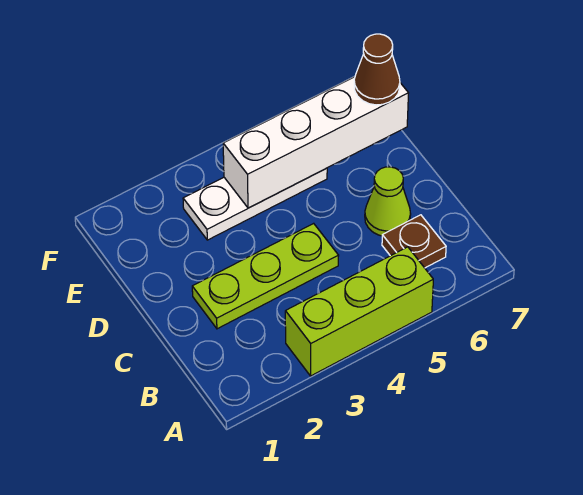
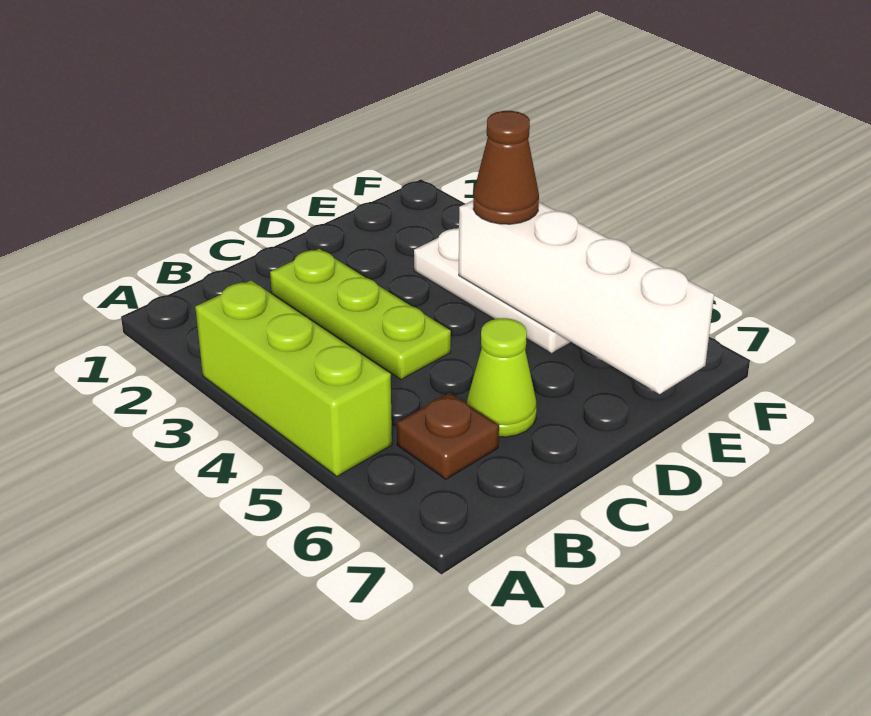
brown 1x1 cone [354,34,400,105] -> brown 1x1 cone moved to [473,111,539,224]

